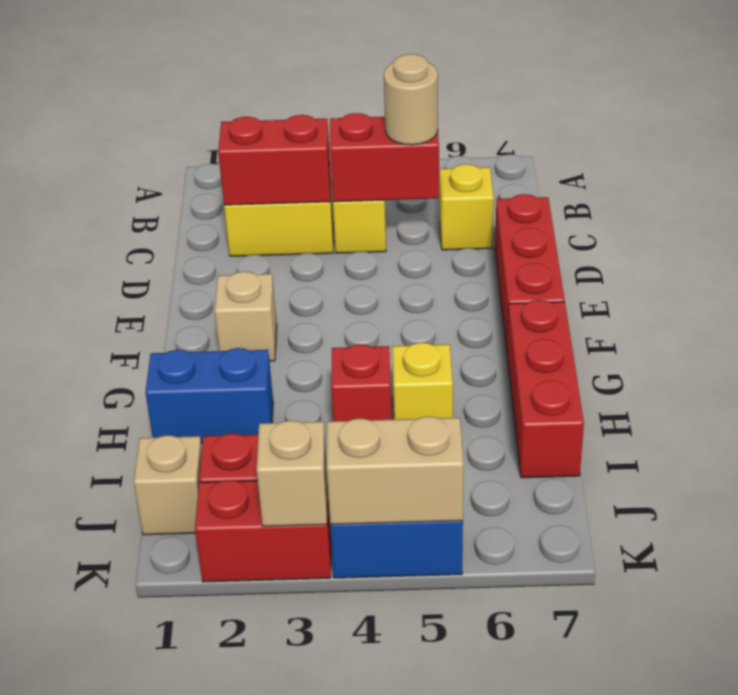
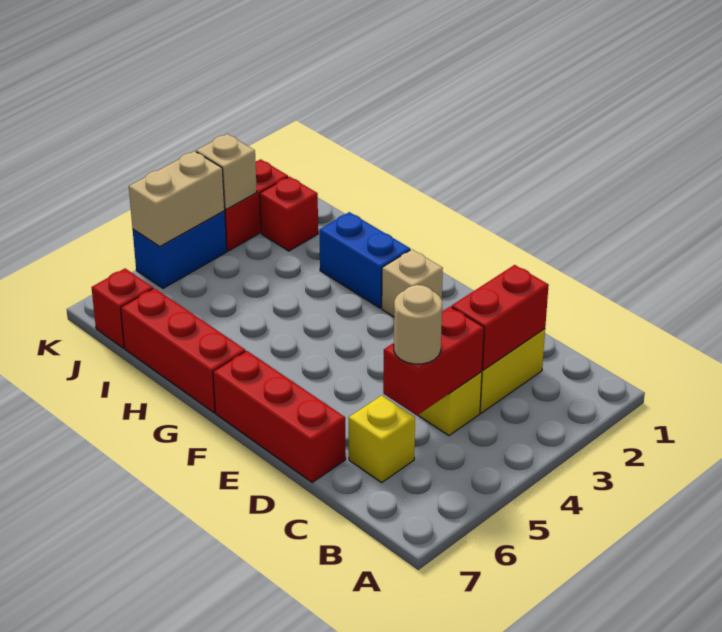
blue 1x2 brick [145,348,273,444] -> blue 1x2 brick turned to [319,212,410,308]
red 1x1 brick [331,344,392,421] -> red 1x1 brick moved to [91,269,153,348]
yellow 1x1 brick [392,343,453,420] -> none
tan 1x1 brick [134,435,202,535] -> none

